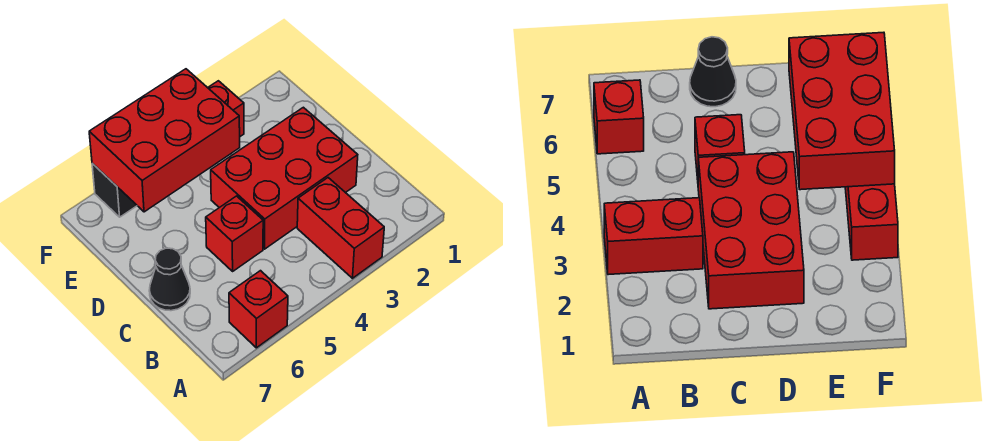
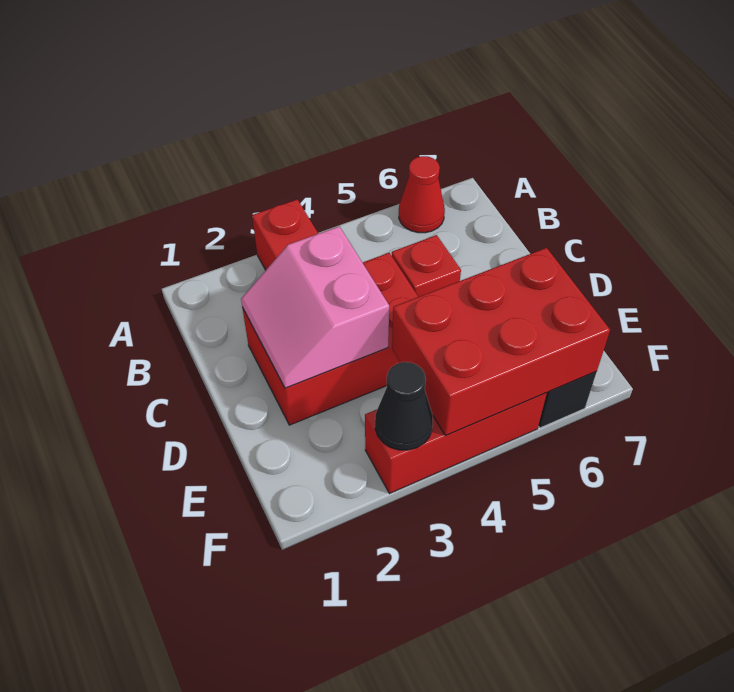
red 1x1 brick [229,271,288,348] -> red 1x1 cone [399,156,445,233]
none -> pink 2x2 slope [241,226,389,388]
black 1x1 cone [149,248,190,311] -> black 1x1 cone moved to [375,362,433,450]

